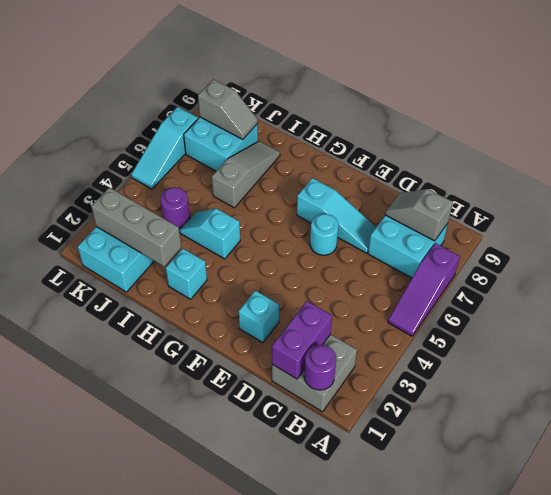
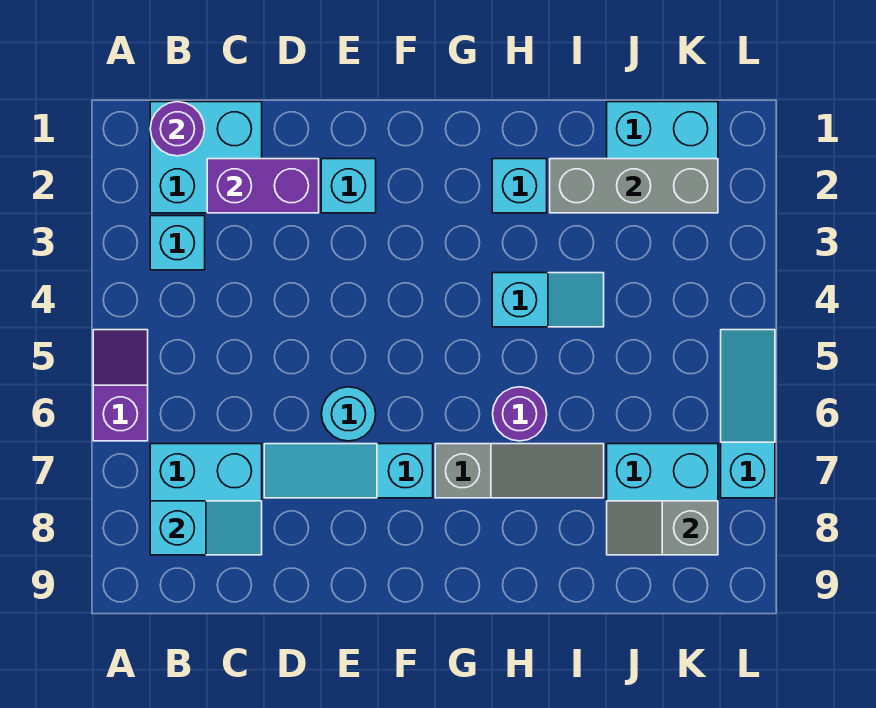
purple 1x3 slope [388,243,460,336] -> purple 1x2 slope [93,330,148,441]
grey 2x2 brick [272,334,357,412] -> cyan 2x2 brick [150,102,262,213]
none -> cyan 1x1 brick [150,216,205,270]
grey 1x2 slope [386,189,453,241] -> cyan 1x2 slope [150,501,262,555]
purple 1x2 brick [272,301,332,379] -> purple 1x2 brick turned to [207,159,319,213]
grey 1x3 slope [212,141,280,208] -> grey 1x3 slope turned to [435,444,604,498]
purple 1x1 round brick [161,187,190,228] -> purple 1x1 round brick moved to [493,387,547,441]

